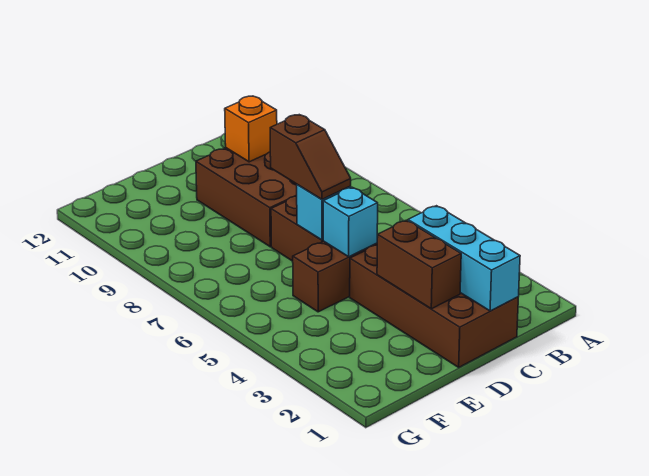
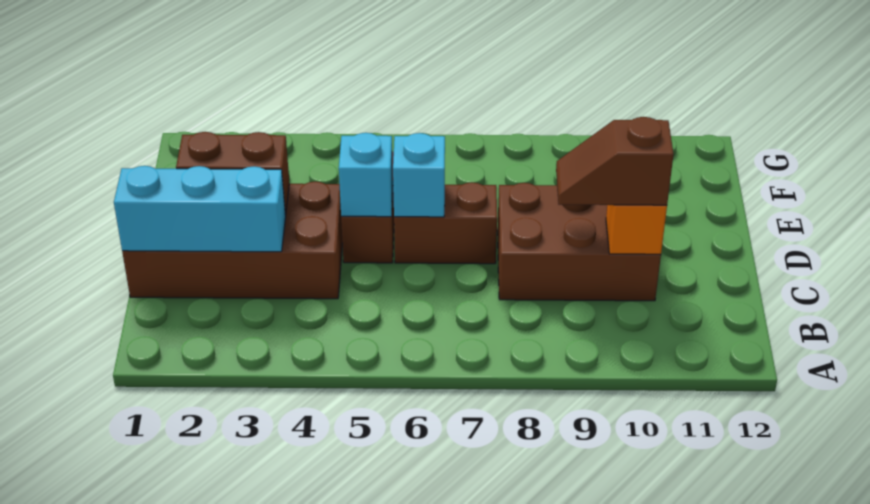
brown 1x2 slope [270,115,351,199] -> brown 1x2 slope moved to [556,117,674,205]

